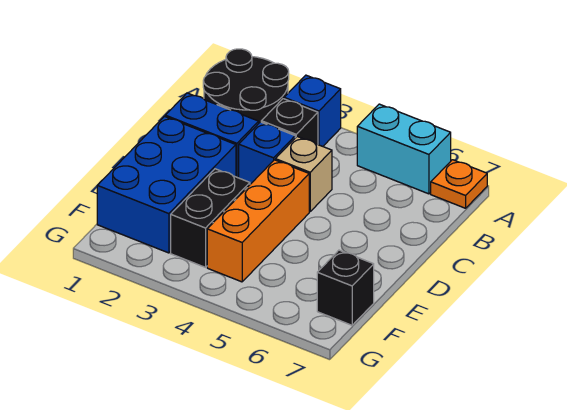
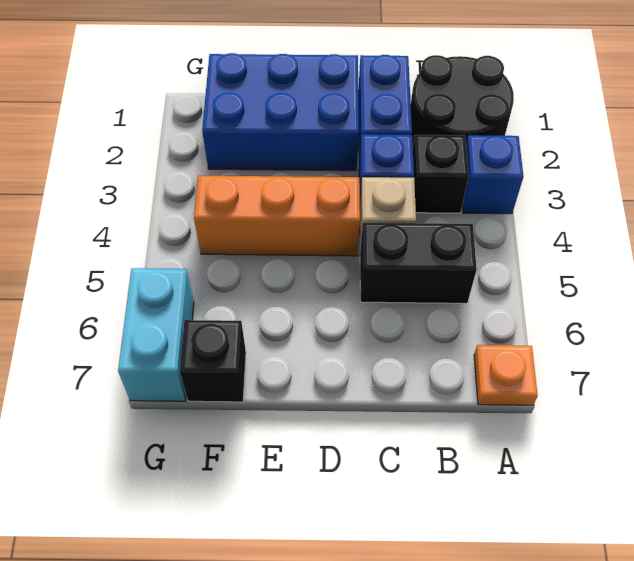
cyan 1x2 brick [357,104,451,194] -> cyan 1x2 brick moved to [118,268,194,401]
black 1x2 brick [171,169,250,267] -> black 1x2 brick moved to [360,223,477,303]

